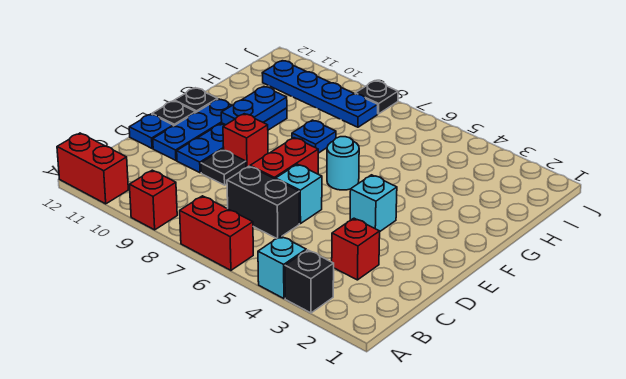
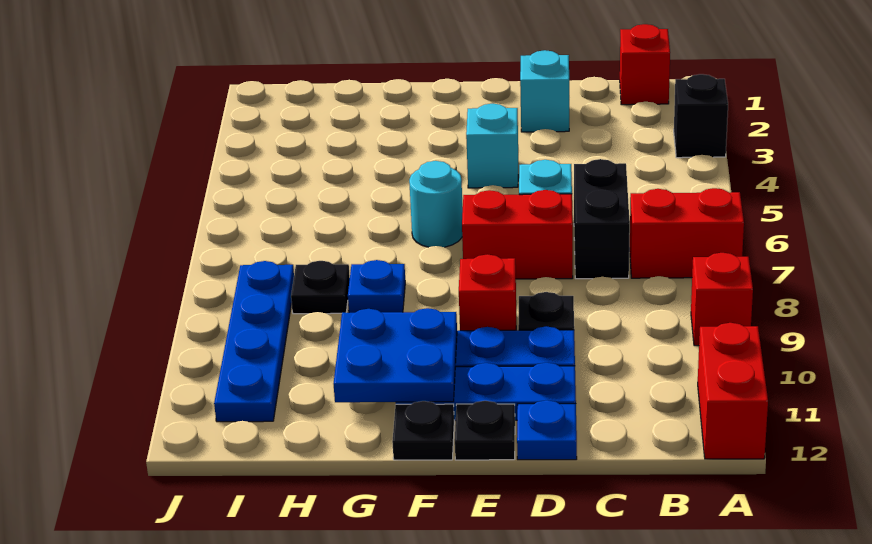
cyan 1x1 brick [258,236,306,298] -> cyan 1x1 brick moved to [520,50,569,132]
red 1x2 brick [180,196,253,270] -> red 1x2 brick turned to [630,188,744,278]
red 1x1 brick [332,218,380,280] -> red 1x1 brick moved to [620,24,670,105]
blue 1x2 plate [221,86,287,125] -> blue 2x2 plate [334,308,457,402]
black 1x1 plate [355,81,398,114] -> black 1x1 plate moved to [291,261,350,314]

